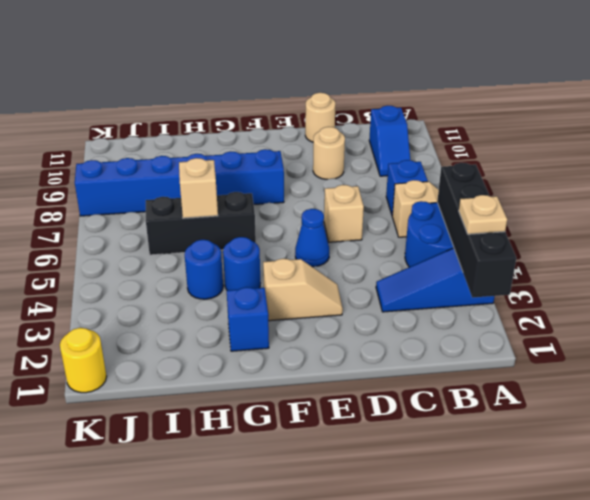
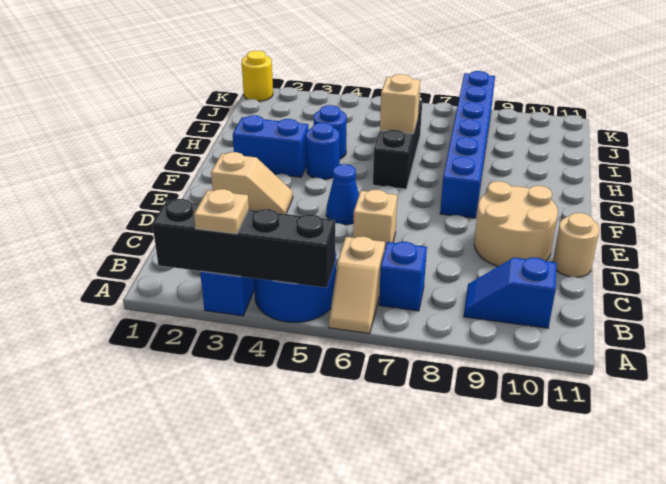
tan 1x1 round brick [313,127,345,179] -> tan 2x2 round brick [474,181,558,266]
tan 1x2 slope [263,259,343,321] -> tan 1x2 slope turned to [211,152,293,214]
blue 1x1 brick [227,287,269,351] -> blue 1x2 brick [233,115,308,177]

